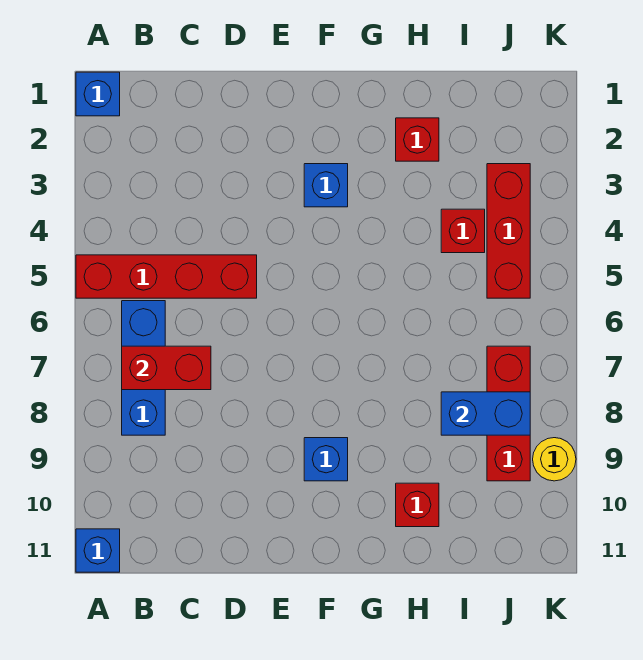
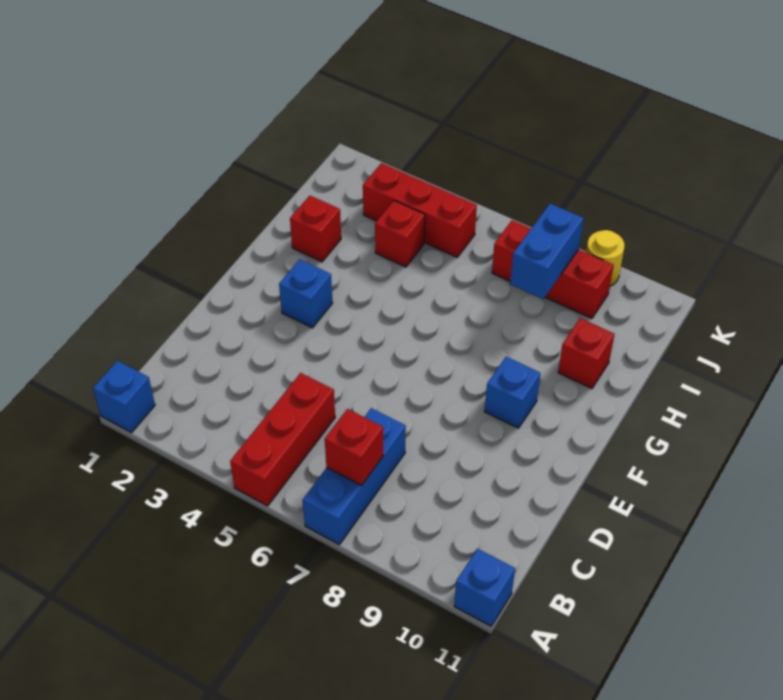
red 1x4 brick [76,255,257,298] -> red 1x3 brick [230,373,335,506]
blue 1x3 brick [122,301,165,435] -> blue 1x3 brick turned to [303,408,406,544]
red 1x2 brick [122,346,211,390] -> red 1x1 brick [325,409,383,485]

